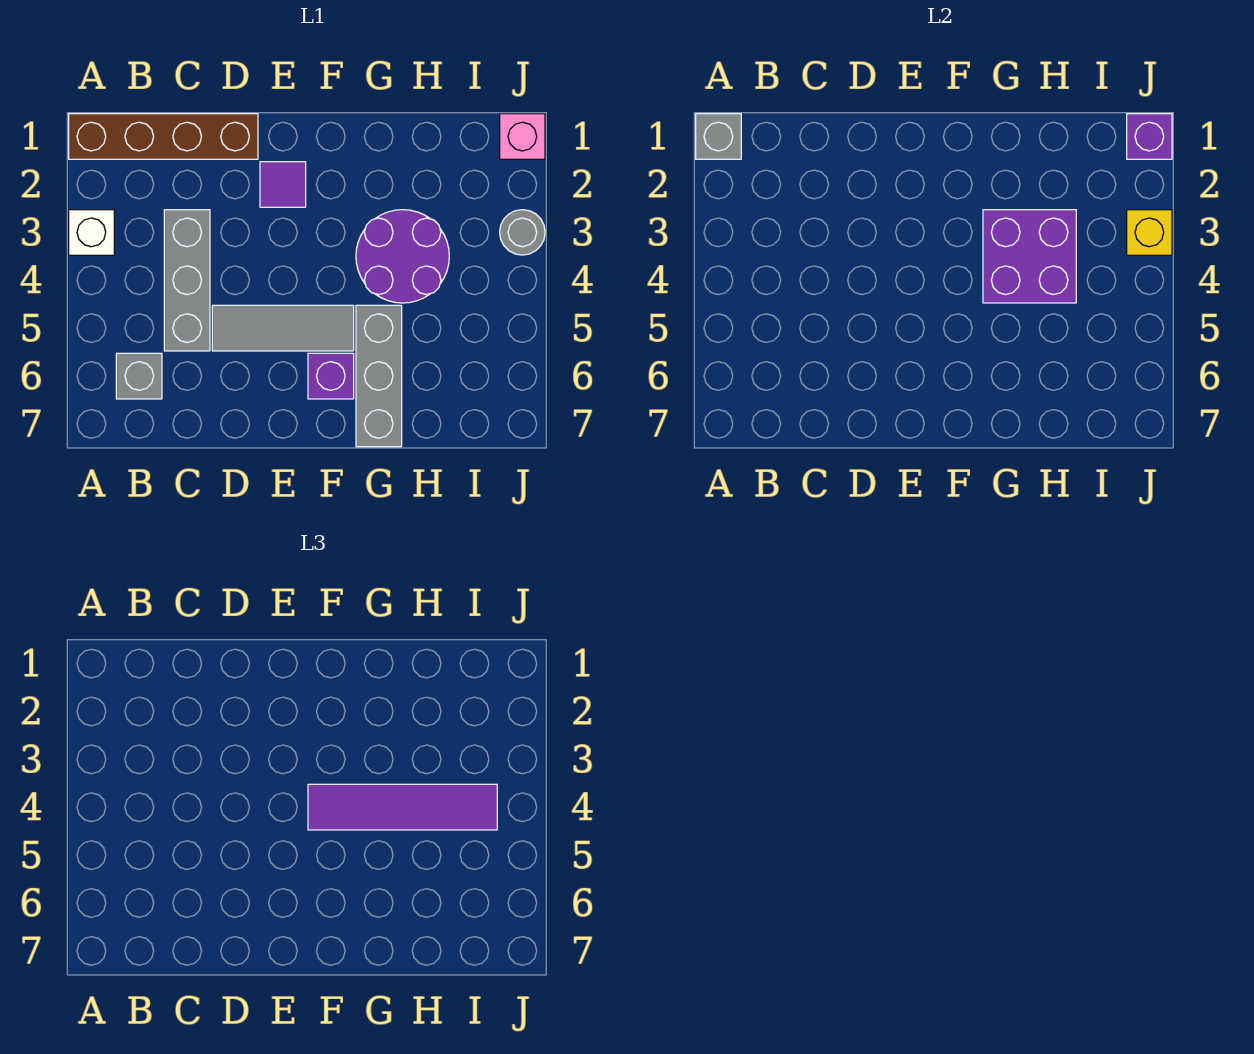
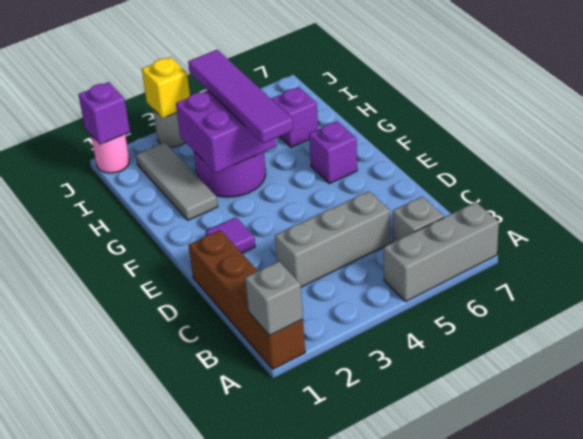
white 1x1 brick [69,210,114,255] -> none
grey 1x3 tile [212,305,354,351] -> grey 1x3 tile moved to [136,142,218,220]
grey 1x3 brick [356,305,402,447] -> grey 1x3 brick moved to [383,202,499,301]
none -> purple 1x1 brick [272,87,318,147]
pink 1x1 brick [500,114,545,159] -> pink 1x1 round brick [91,134,129,173]

